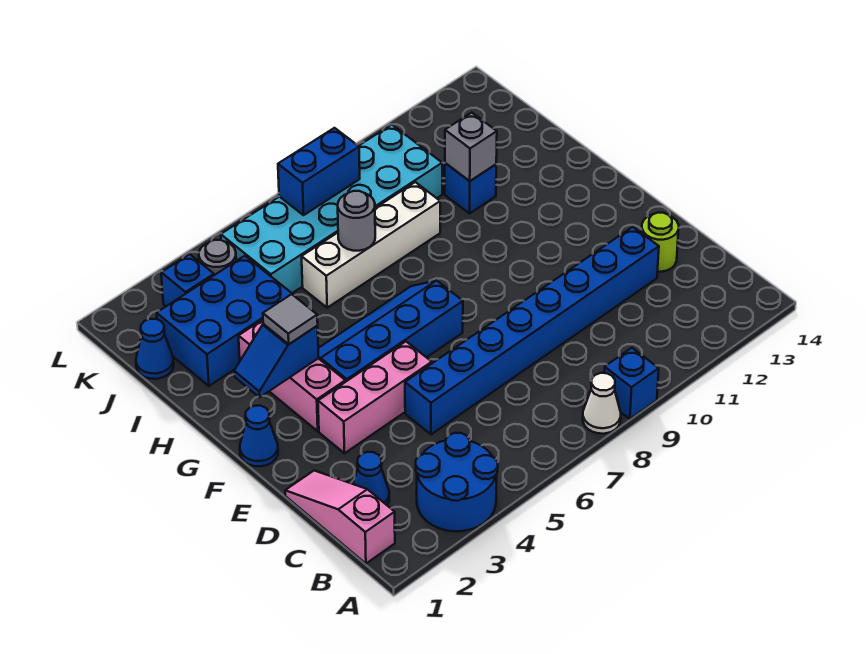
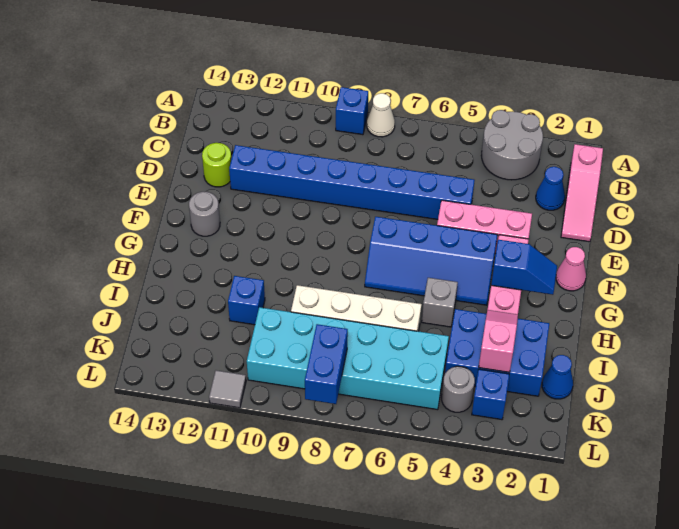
blue 2x2 round brick [416,433,498,531] -> grey 2x2 round brick [481,110,543,180]
blue 1x1 cone [240,406,278,466] -> pink 1x1 cone [556,247,586,291]
grey 1x1 tile [263,294,318,344] -> grey 1x1 tile moved to [209,370,246,408]
none -> pink 1x2 slope [479,310,518,372]
grey 1x1 round brick [338,191,375,251] -> grey 1x1 round brick moved to [189,192,220,236]
grey 1x1 brick [445,113,497,181] -> grey 1x1 brick moved to [422,278,458,327]
blue 1x2 brick [278,128,360,215] -> blue 1x2 brick turned to [305,324,348,404]

